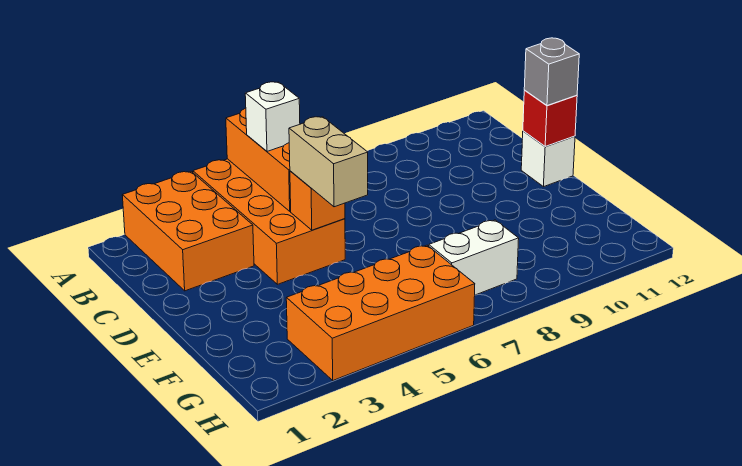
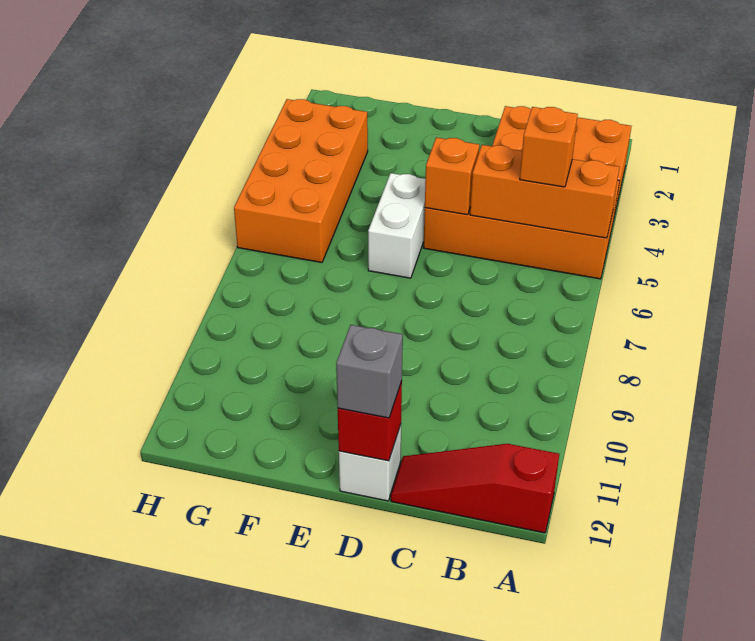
none -> red 1x3 slope [391,444,559,533]
white 1x1 brick [245,82,300,151] -> orange 1x1 brick [520,107,578,187]
tan 1x2 brick [289,117,368,207] -> none
white 1x2 brick [429,220,519,295] -> white 1x2 brick moved to [368,173,426,278]

